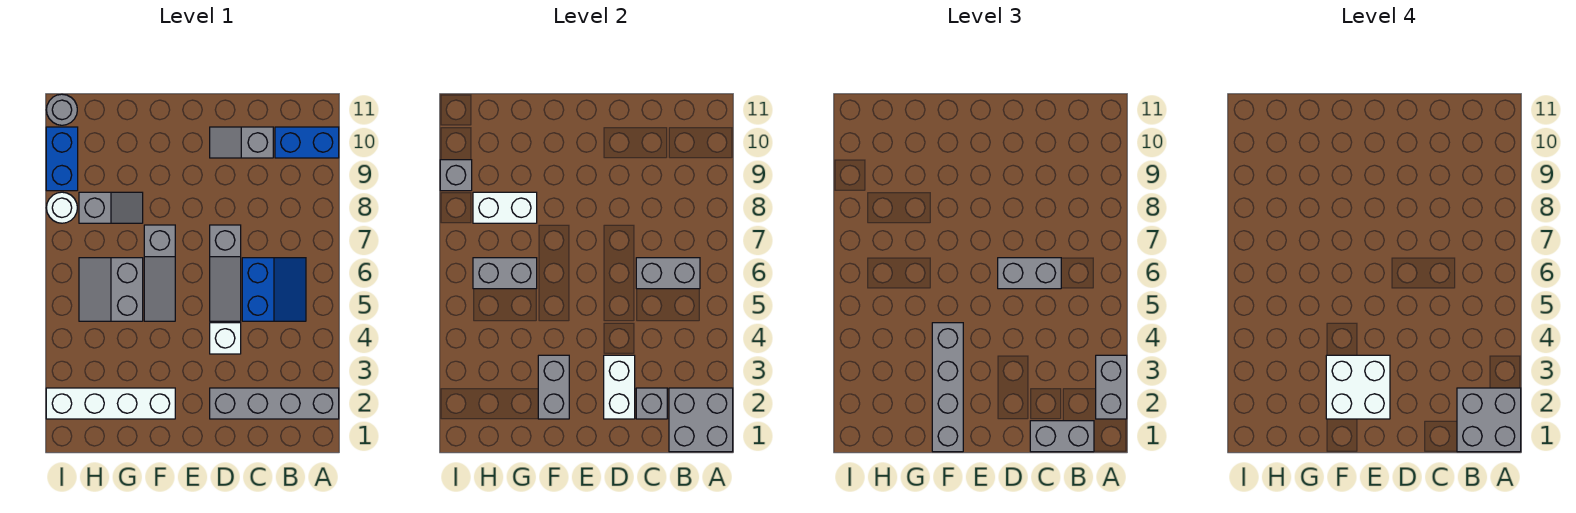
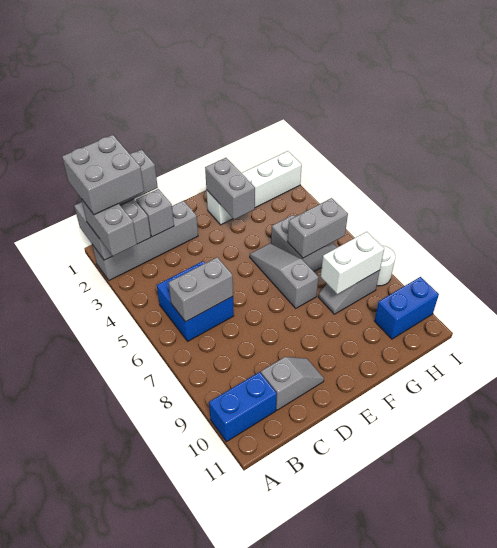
blue 2x2 slope [242,258,306,321] -> blue 2x2 brick [157,261,234,341]
grey 1x2 brick [998,258,1061,289] -> none
white 1x2 brick [604,355,635,419] -> none
white 1x1 brick [210,323,241,354] -> none
grey 1x3 slope [210,225,241,321] -> none
white 2x2 brick [1326,355,1390,419] -> none
grey 1x4 brick [932,323,963,452] -> none
blue 1x2 brick [46,127,78,191] -> blue 1x2 brick turned to [375,277,439,339]
grey 1x1 brick [440,160,472,191] -> none
grey 1x1 round brick [46,94,77,125] -> none

